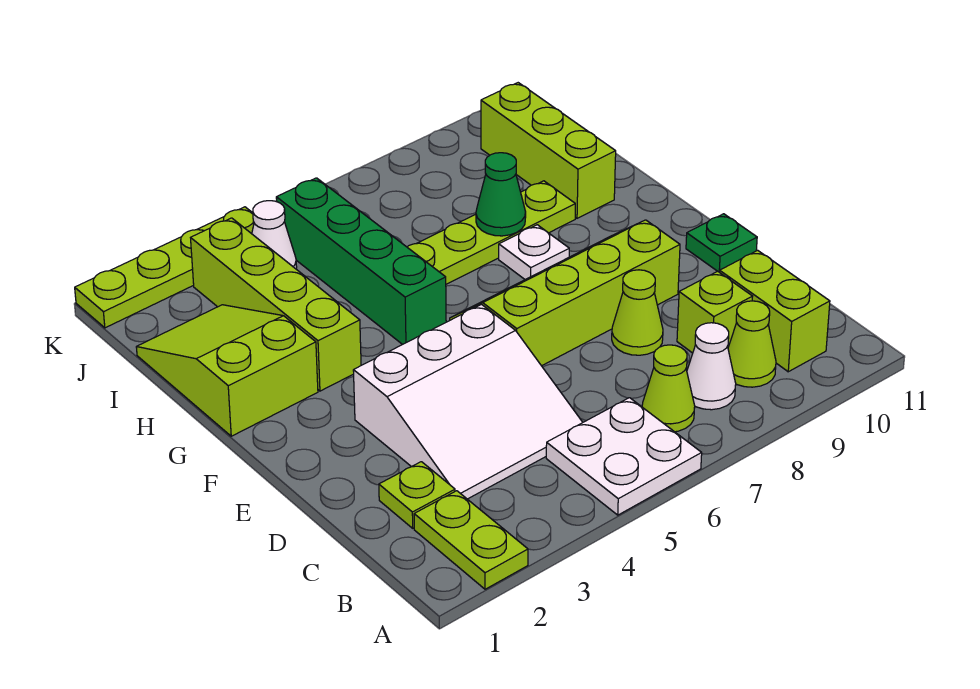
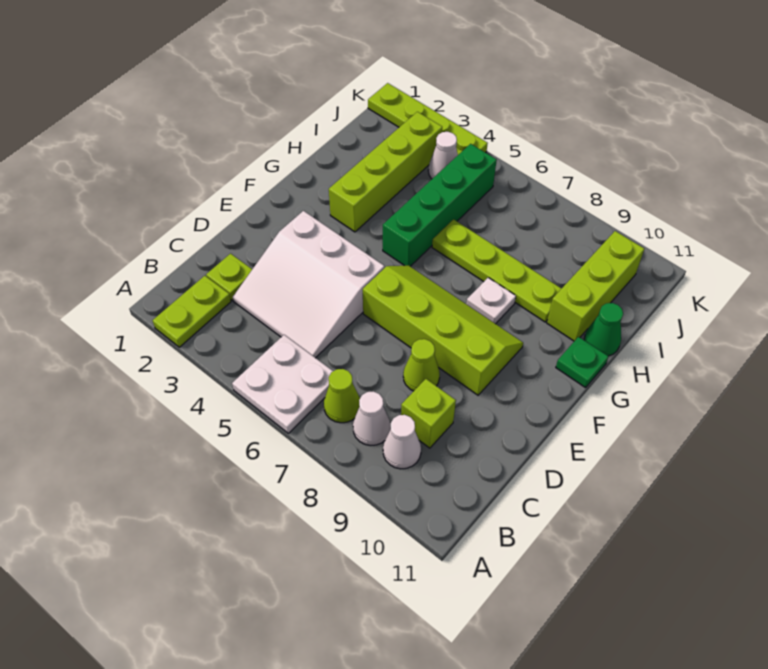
lime 1x1 cone [728,301,776,387] -> white 1x1 cone [383,415,421,469]
lime 1x2 brick [720,250,830,372] -> none
green 1x1 plate [686,214,757,272] -> green 1x1 plate moved to [556,337,608,388]
lime 2x3 slope [136,305,318,436] -> none
green 1x1 cone [476,153,526,236] -> green 1x1 cone moved to [584,303,623,356]

